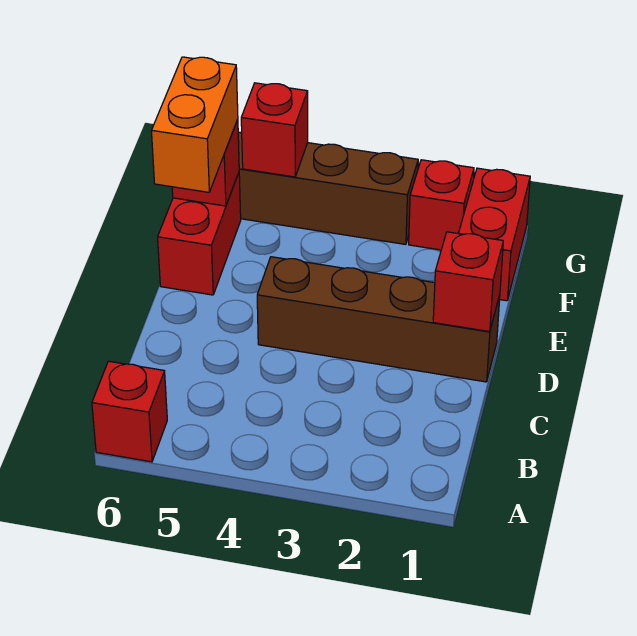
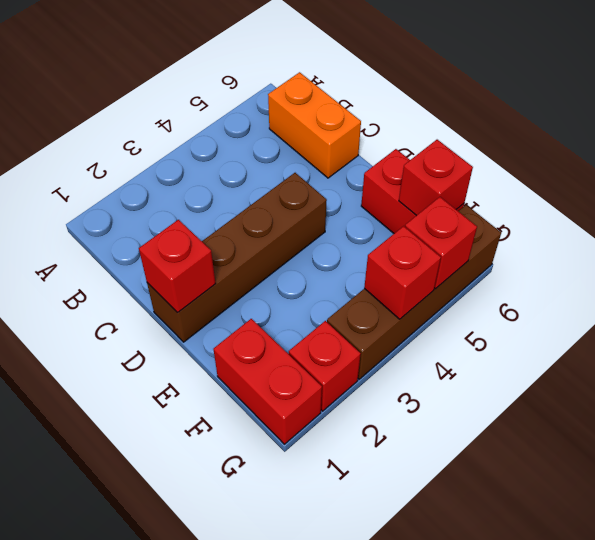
red 1x1 brick [92,361,167,462] -> red 1x1 brick moved to [364,226,441,319]
orange 1x2 brick [151,57,238,192] -> orange 1x2 brick moved to [268,72,361,178]

